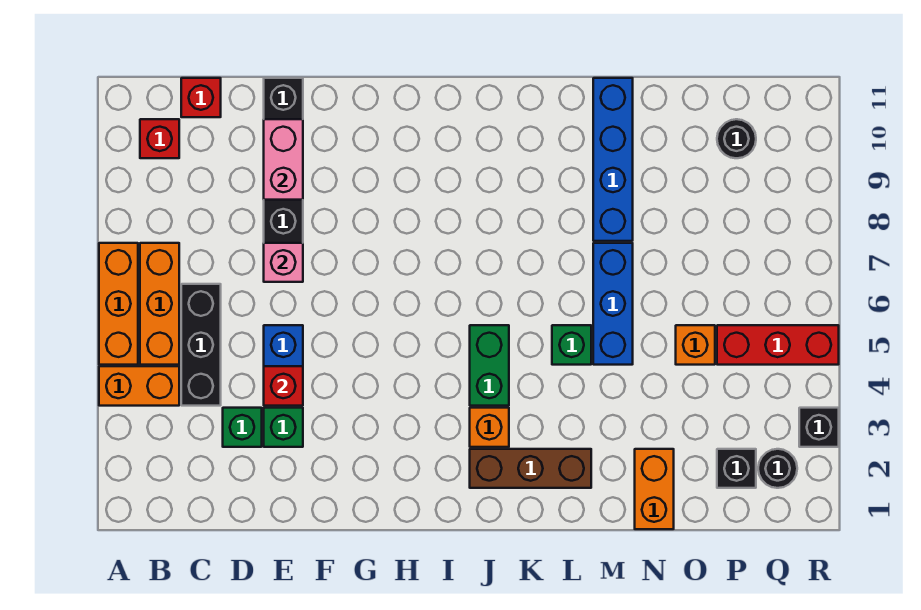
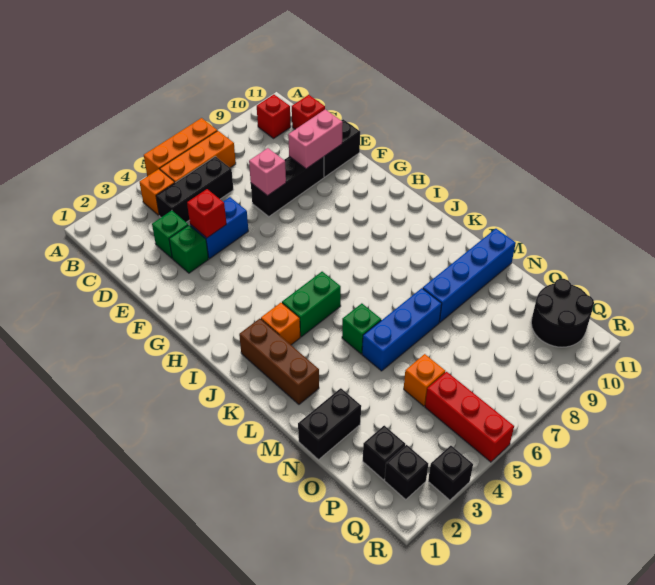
orange 1x2 brick [99,366,179,406] -> orange 1x1 brick [140,169,175,215]
orange 1x2 brick [635,449,674,529] -> black 1x2 brick [298,388,361,460]
black 1x1 round brick [717,119,756,158] -> black 2x2 round brick [531,279,594,347]
black 1x1 round brick [758,449,797,488] -> black 1x1 brick [385,445,428,500]

